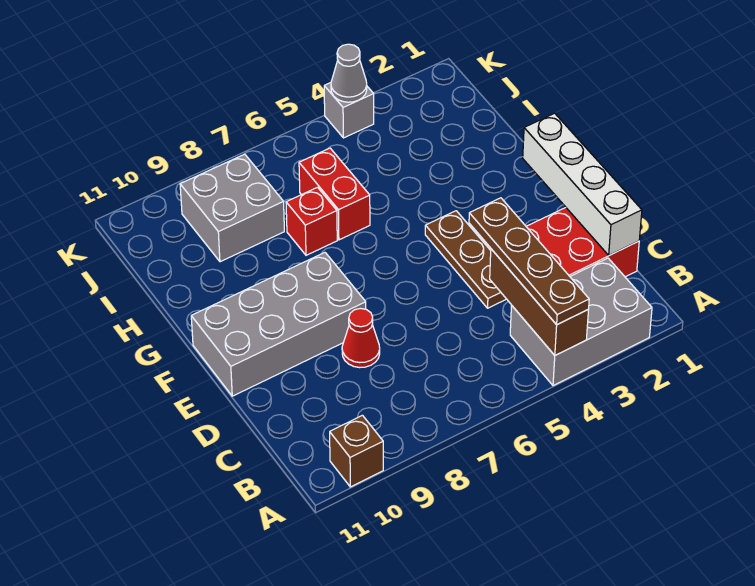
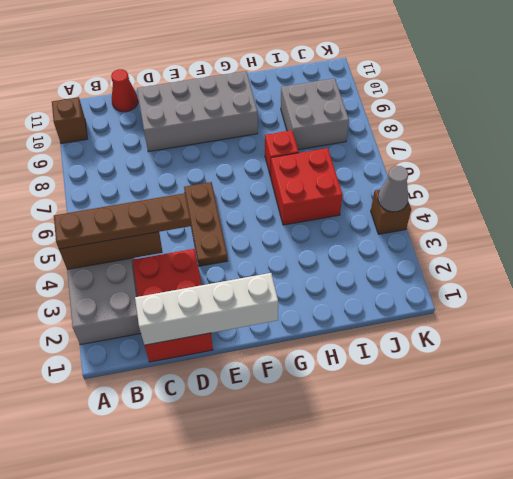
brown 1x3 plate [425,211,506,308] -> brown 1x3 plate turned to [184,182,228,266]
red 1x1 cone [342,308,380,368] -> red 1x1 cone moved to [111,69,138,112]
grey 2x4 brick [191,253,366,396] -> grey 2x4 brick turned to [137,71,258,152]
red 1x2 brick [299,148,370,240] -> red 2x2 brick [271,148,343,225]
grey 1x1 brick [324,83,374,138] -> brown 1x1 brick [371,190,411,234]

